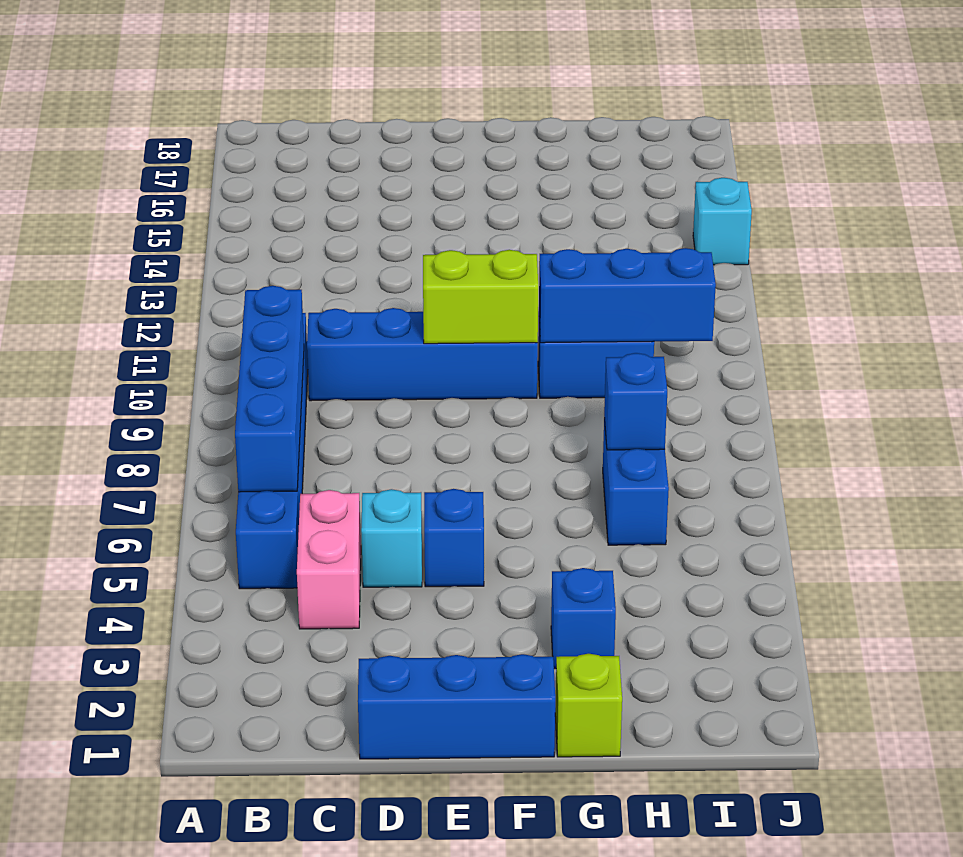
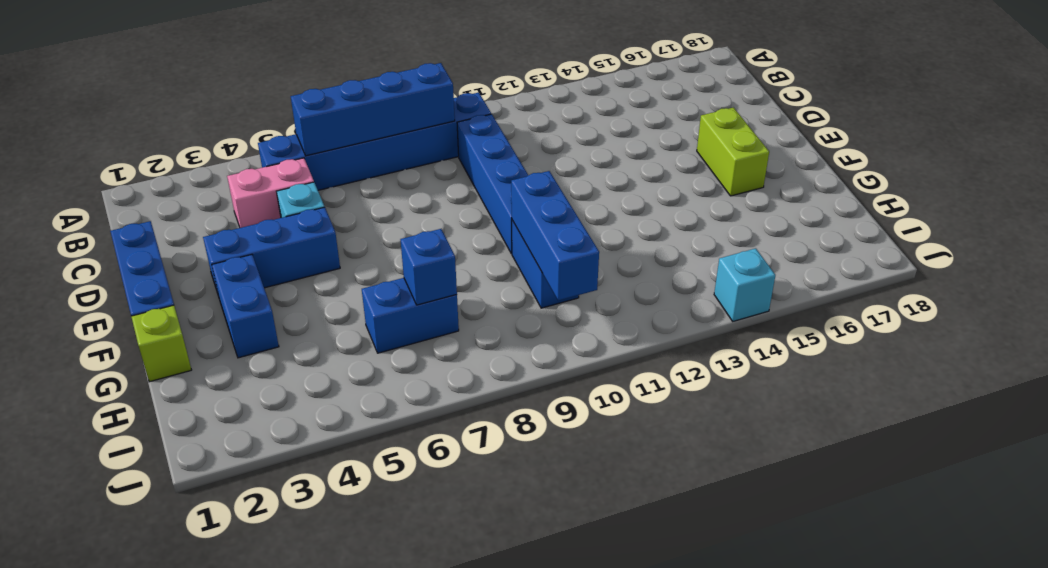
blue 1x1 brick [424,489,484,587] -> blue 1x3 brick [203,207,340,296]
lime 1x2 brick [423,250,538,344] -> lime 1x2 brick moved to [697,108,769,196]
blue 1x1 brick [551,568,616,669] -> blue 1x2 brick [212,255,279,358]

